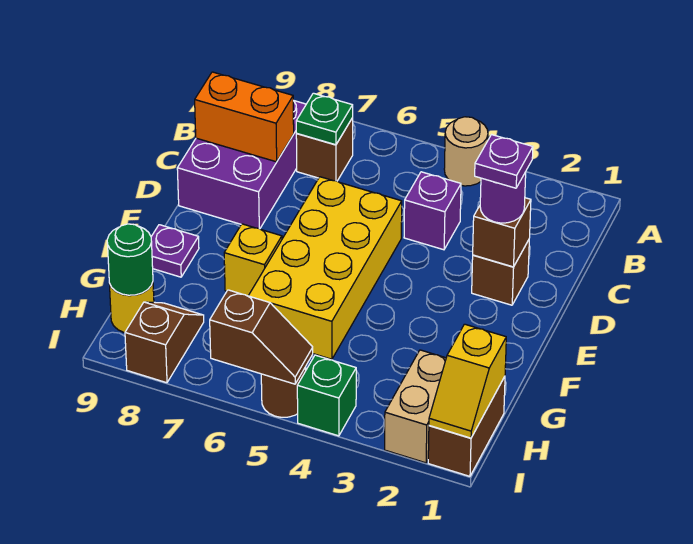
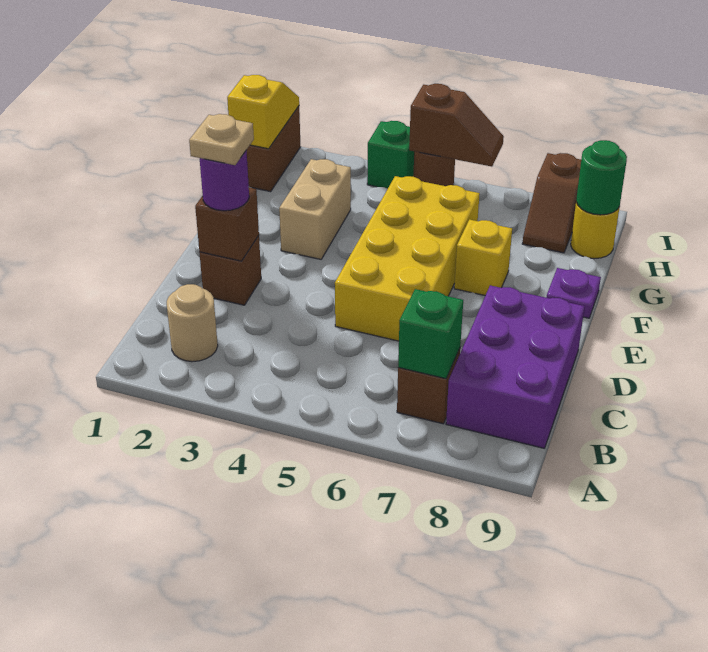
tan 1x1 round brick [444,117,488,186] -> tan 1x1 round brick moved to [167,284,218,362]
green 1x1 plate [296,93,353,145] -> green 1x1 brick [398,289,463,379]
purple 1x1 brick [404,172,461,250] -> none
orange 1x2 brick [195,72,294,162] -> none
purple 1x1 plate [475,135,533,188] -> tan 1x1 plate [189,114,254,165]
tan 1x2 brick [385,350,446,463] -> tan 1x2 brick moved to [279,159,351,259]
brown 1x2 slope [210,290,313,384] -> brown 1x2 slope turned to [409,84,504,167]

